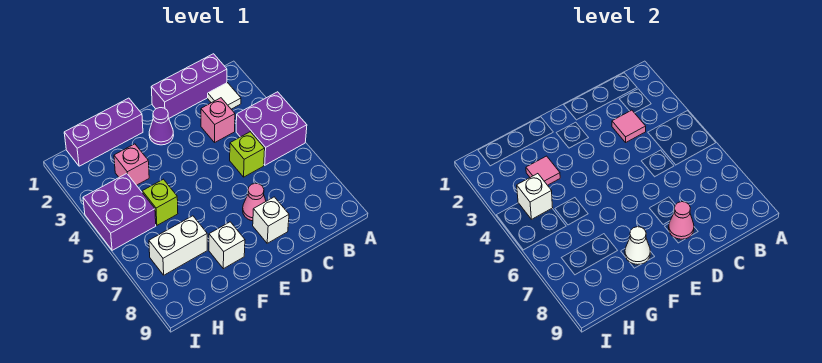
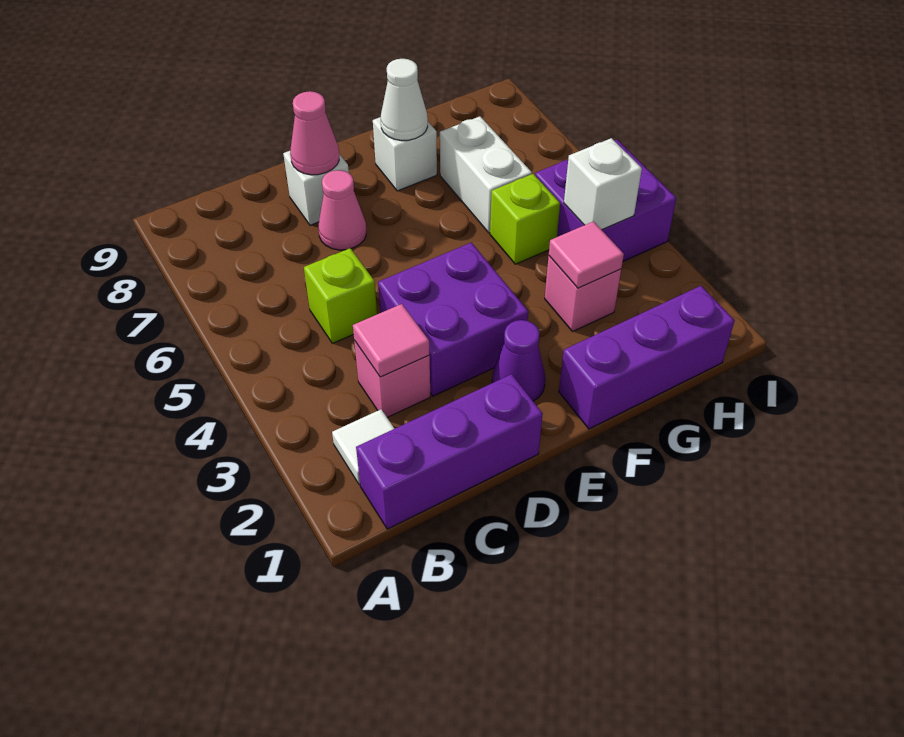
purple 2x2 brick [236,92,307,165] -> purple 2x2 brick moved to [378,243,528,396]
white 1x2 brick [149,216,207,275] -> white 1x2 brick turned to [440,116,532,233]

